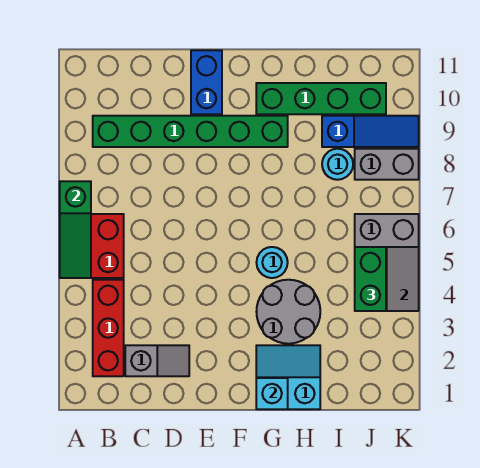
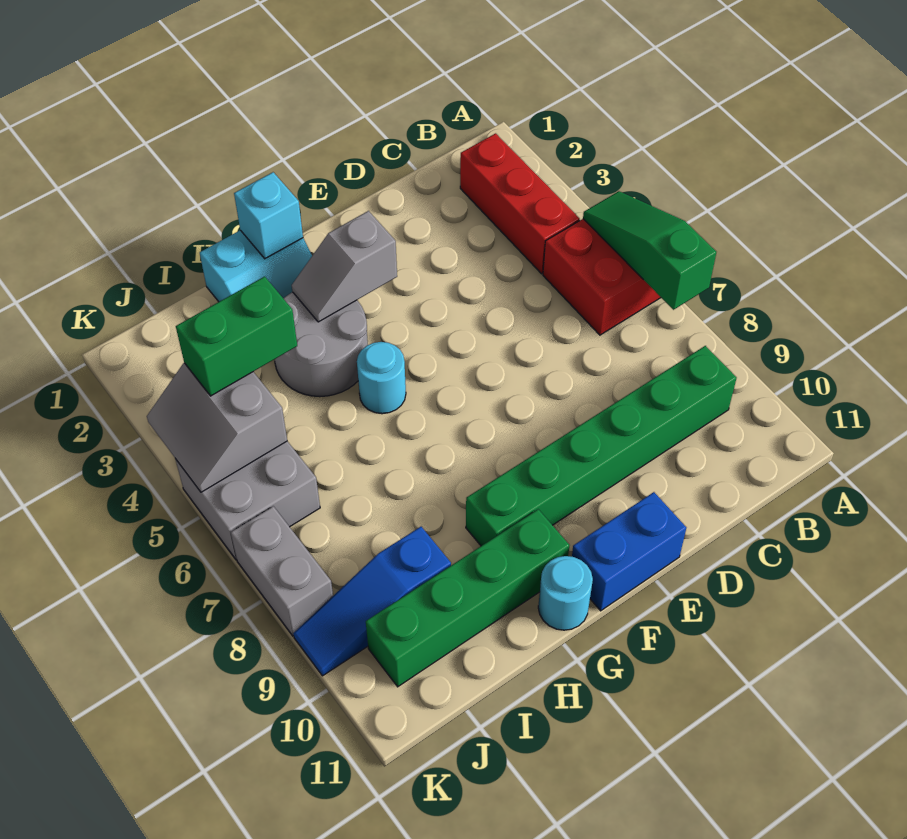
grey 1x2 slope [125,345,189,376] -> grey 1x2 slope moved to [292,211,397,322]
blue 1x2 brick [191,50,222,114] -> blue 1x2 brick turned to [572,492,686,611]
cyan 1x1 round brick [322,149,353,180] -> cyan 1x1 round brick moved to [538,556,593,630]
green 1x2 brick [355,247,386,311] -> green 1x2 brick turned to [176,276,297,396]
grey 1x2 brick [355,149,419,180] -> grey 1x2 brick turned to [231,506,333,636]

